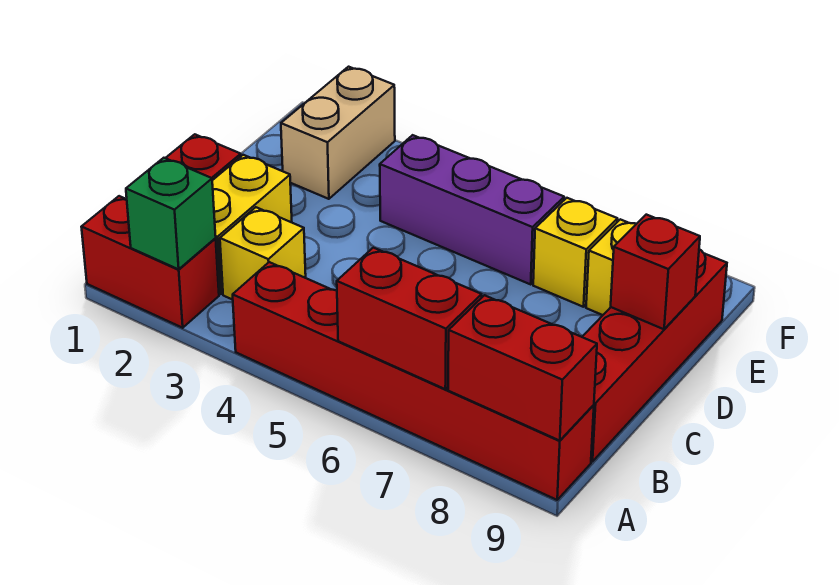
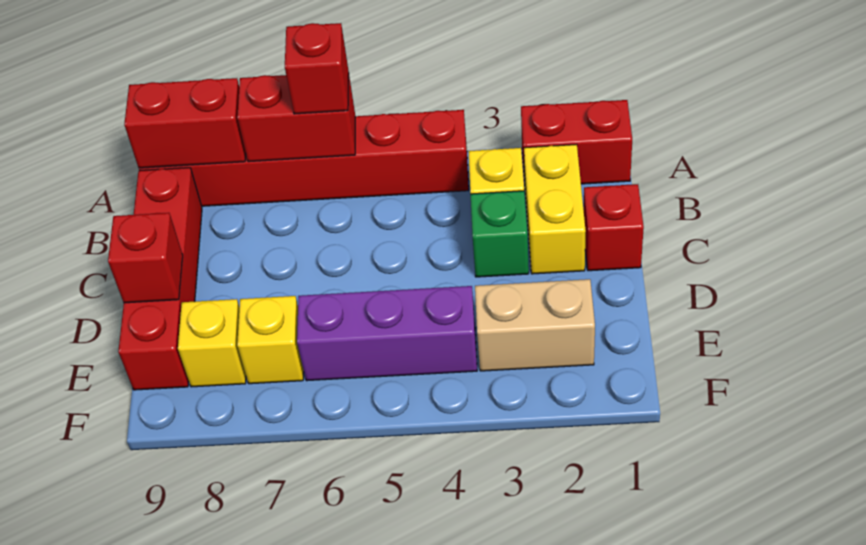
green 1x1 brick [126,158,216,269] -> green 1x1 brick moved to [471,191,529,277]
none -> red 1x1 brick [285,23,349,114]
tan 1x2 brick [281,67,395,199] -> tan 1x2 brick turned to [475,279,595,371]

